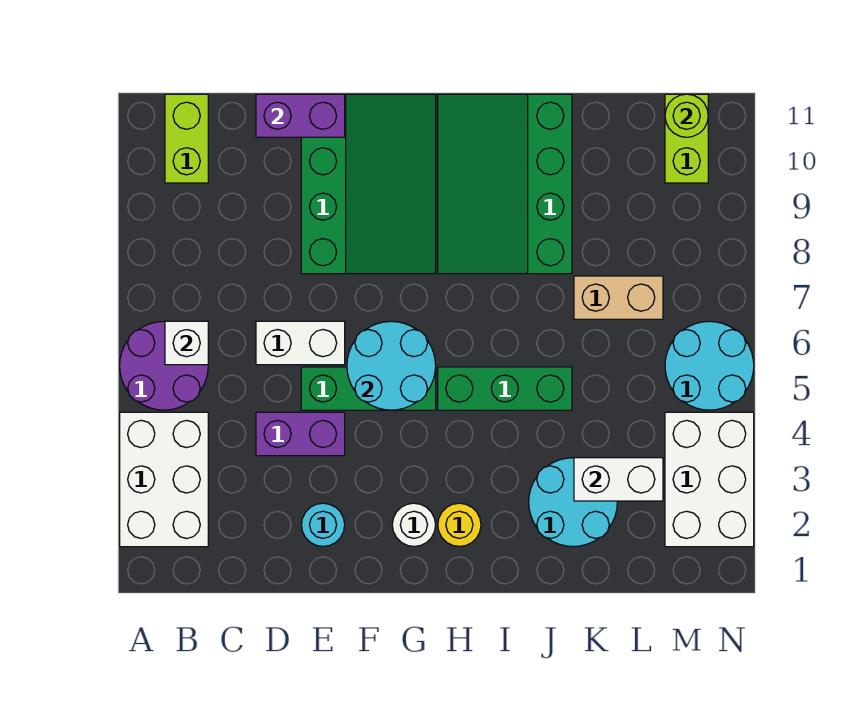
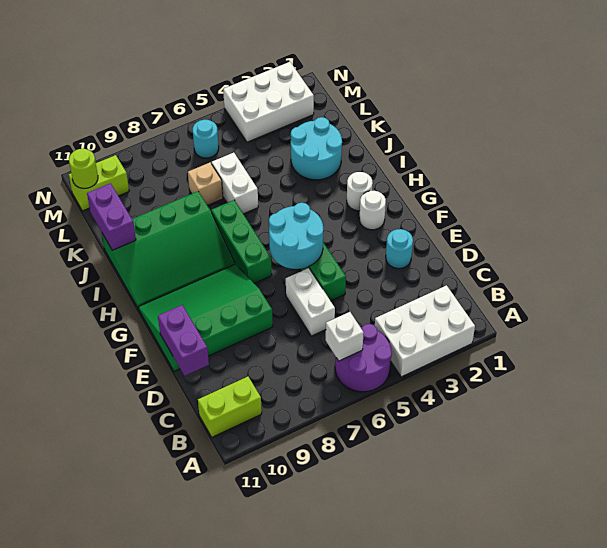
purple 1x2 brick [256,412,345,456] -> purple 1x2 brick moved to [87,183,136,250]
yellow 1x1 round brick [438,503,481,547] -> white 1x1 round brick [347,172,373,211]
green 1x3 brick [438,367,572,410] -> green 1x3 brick moved to [211,200,272,283]
white 1x2 brick [574,458,663,501] -> white 1x2 brick moved to [212,153,258,214]
tan 1x2 brick [574,276,663,319] -> tan 1x1 brick [188,162,223,205]
cyan 2x2 round brick [665,321,754,410] -> cyan 1x1 round brick [193,120,219,158]

